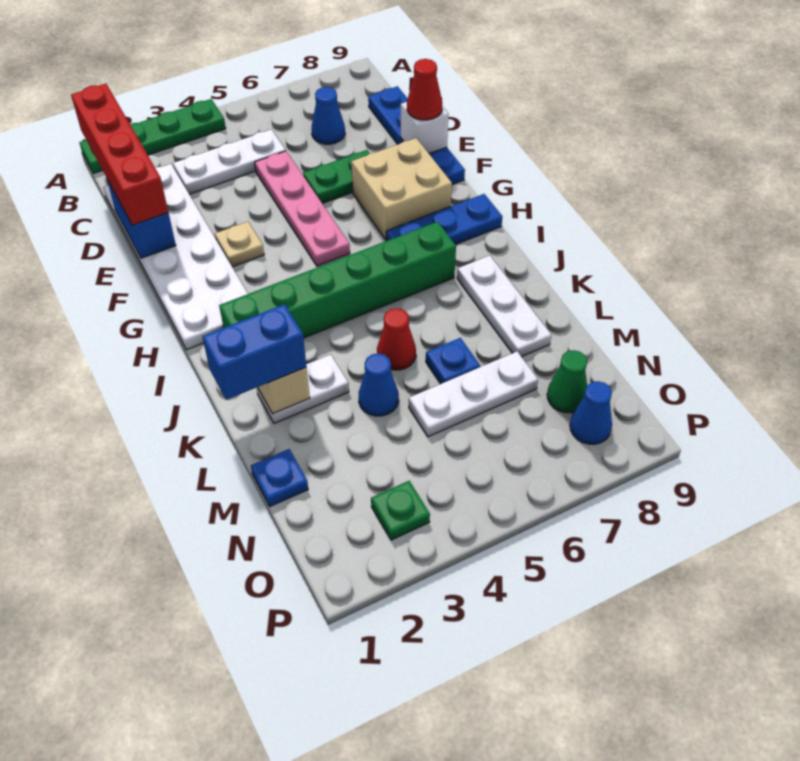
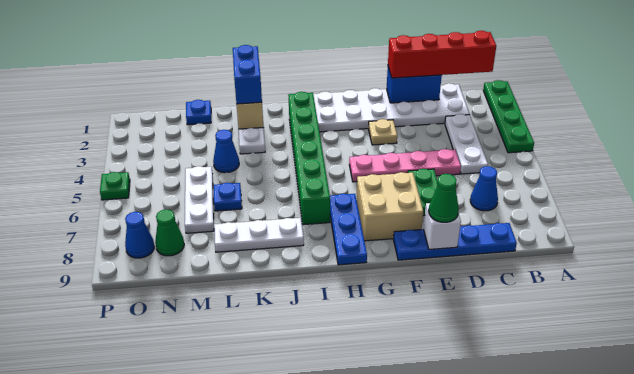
red 1x1 cone [407,59,442,120] -> green 1x1 cone [429,174,459,222]
red 1x1 cone [377,308,416,370] -> none
green 1x1 plate [371,481,430,540] -> green 1x1 plate moved to [100,172,130,200]

